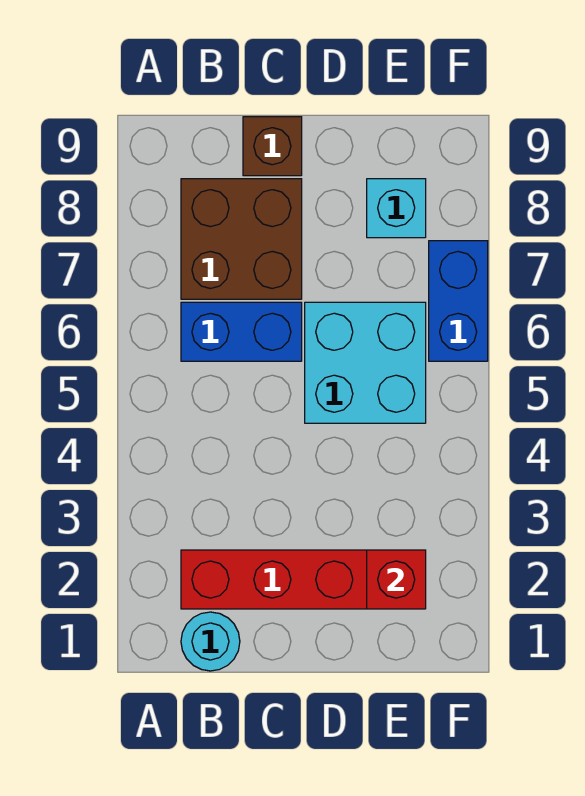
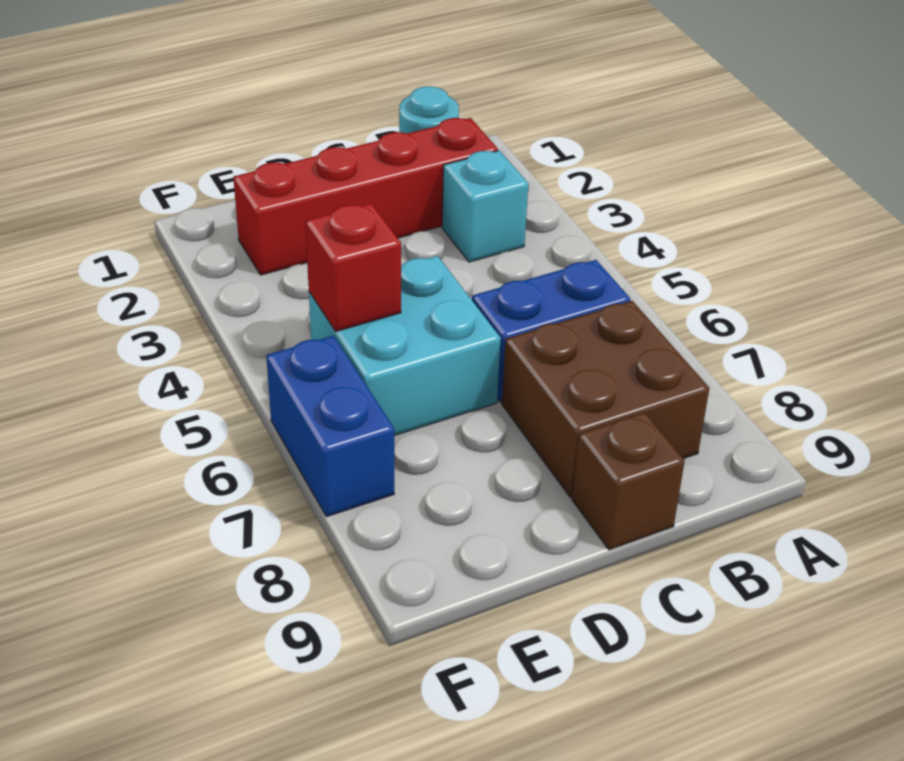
red 1x1 brick [367,550,426,609] -> red 1x1 brick moved to [305,203,401,331]
cyan 1x1 brick [367,179,426,238] -> cyan 1x1 brick moved to [442,151,528,262]

